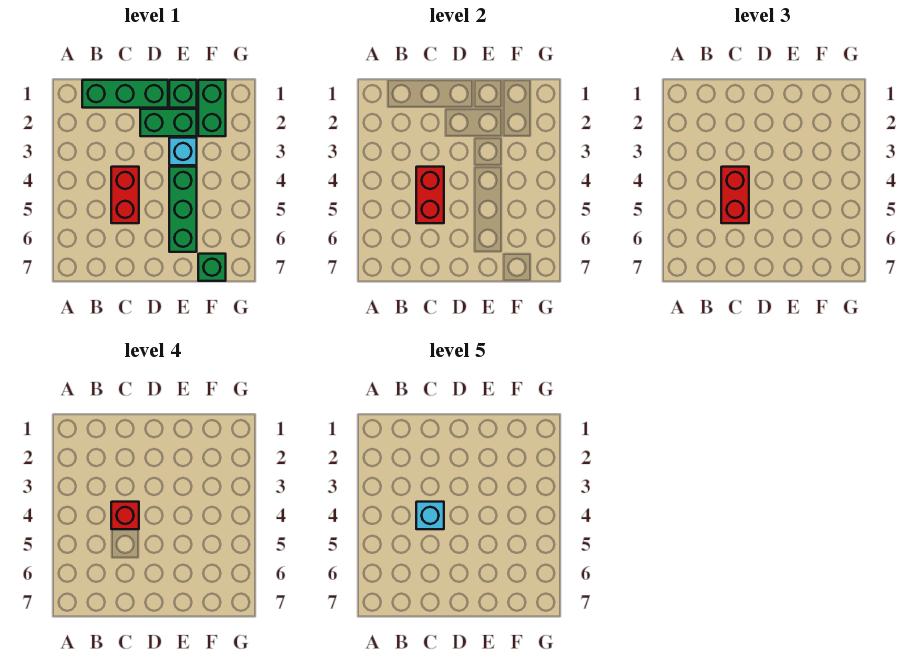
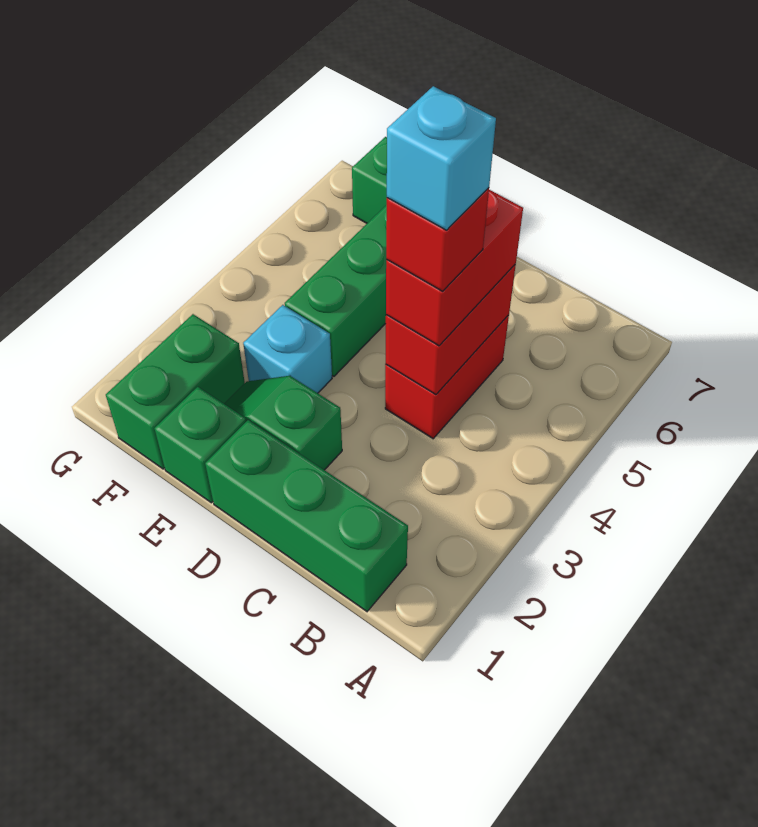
green 1x2 brick [140,109,197,136] -> green 1x2 slope [224,376,342,470]

